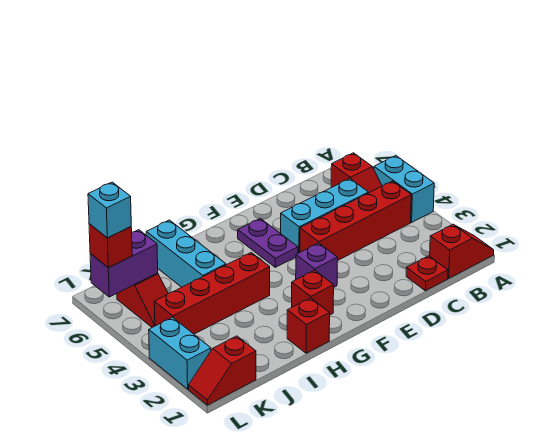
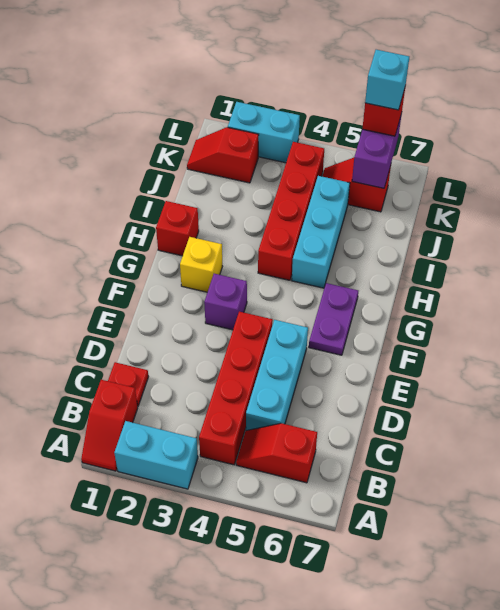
cyan 1x2 brick [374,156,434,222] -> cyan 1x2 brick moved to [114,421,198,489]
purple 1x2 plate [238,218,298,267] -> purple 1x2 plate turned to [309,283,358,355]
red 1x1 brick [292,270,334,315] -> yellow 1x1 brick [180,237,222,292]
cyan 1x3 brick [146,220,226,287] -> cyan 1x3 brick turned to [292,176,350,288]
red 1x2 slope [188,336,256,405] -> red 1x2 slope turned to [187,127,259,183]

